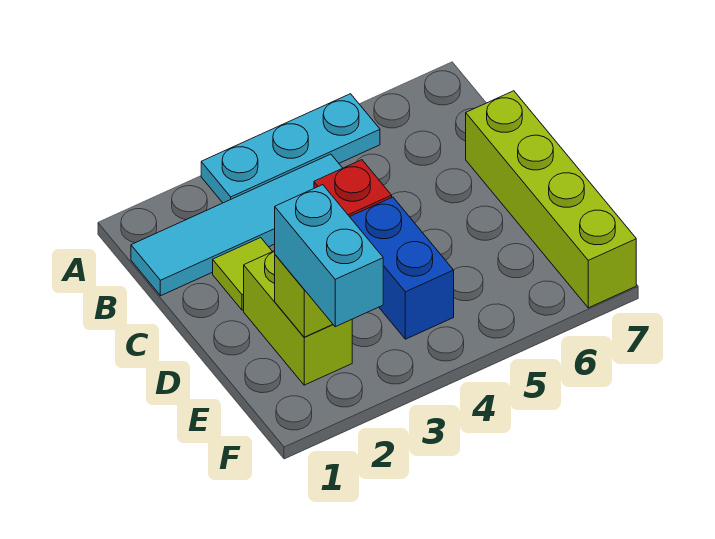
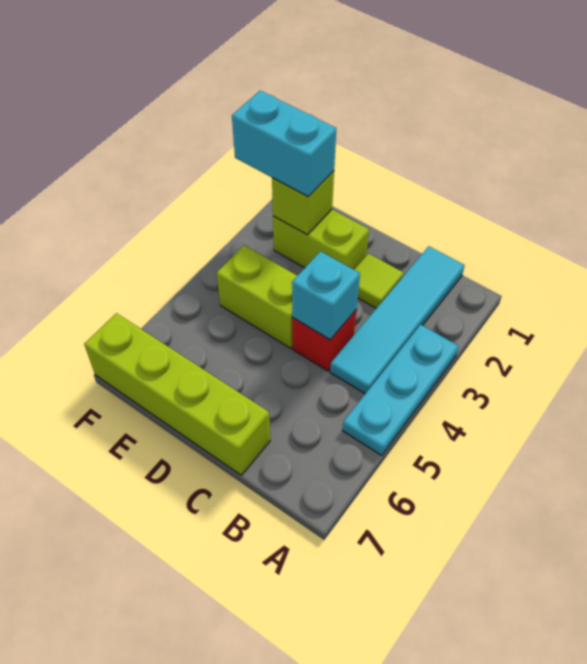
none -> cyan 1x1 brick [292,251,360,340]
blue 1x2 brick [350,197,454,339] -> lime 1x2 brick [217,245,297,348]

